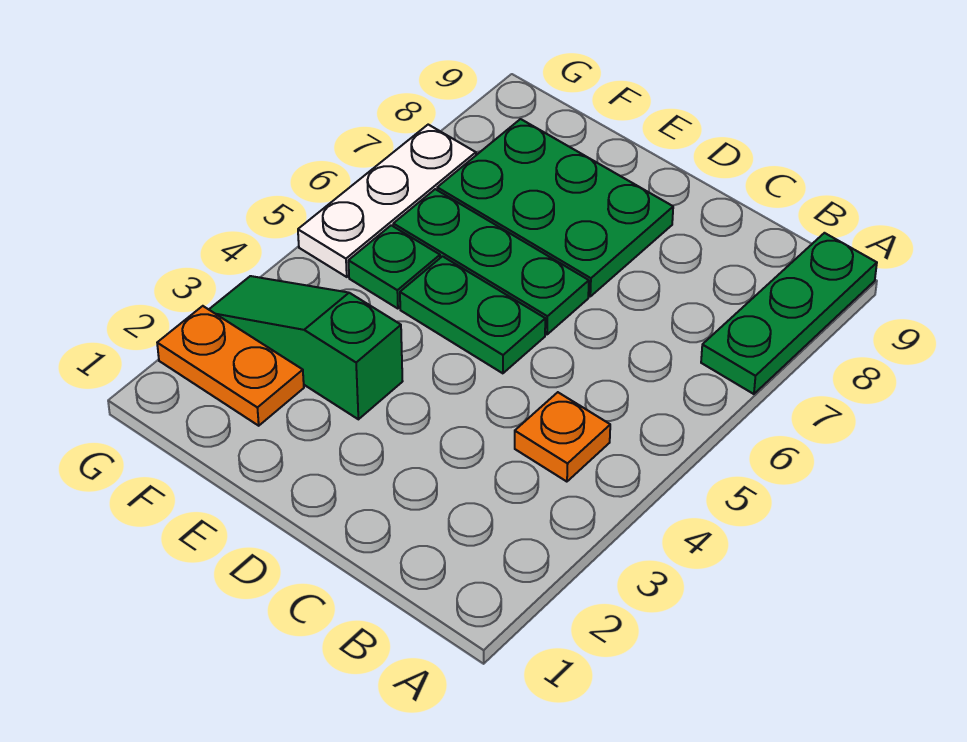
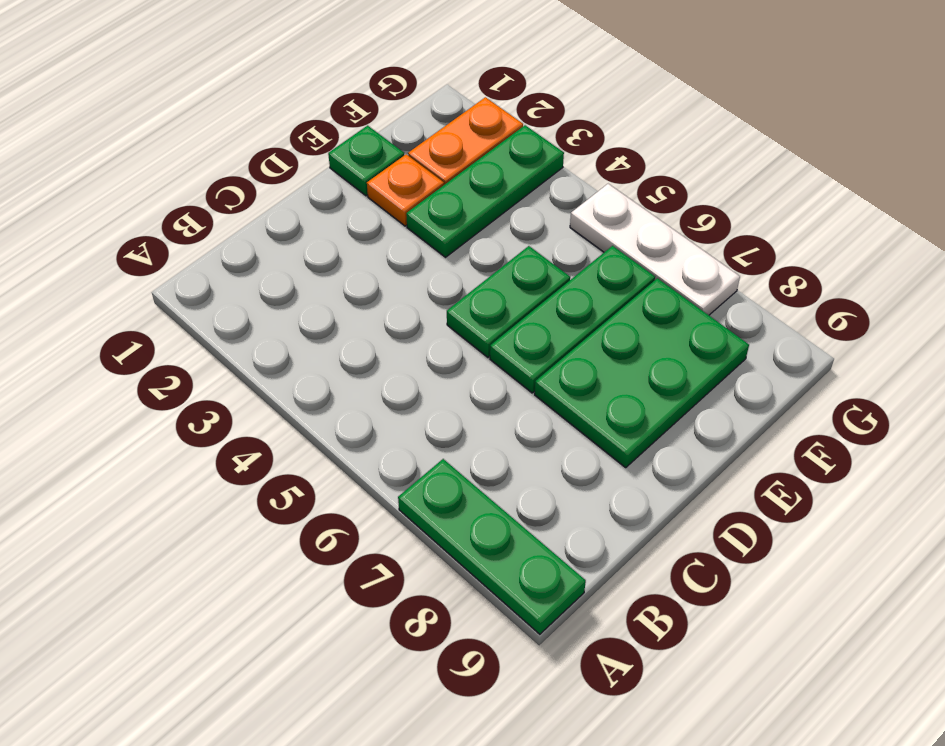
orange 1x1 plate [515,392,610,482] -> orange 1x1 plate moved to [367,154,444,226]
green 1x3 slope [209,276,403,419] -> green 1x3 plate [406,125,564,257]
green 1x1 plate [348,225,440,309] -> green 1x1 plate moved to [328,126,404,196]

